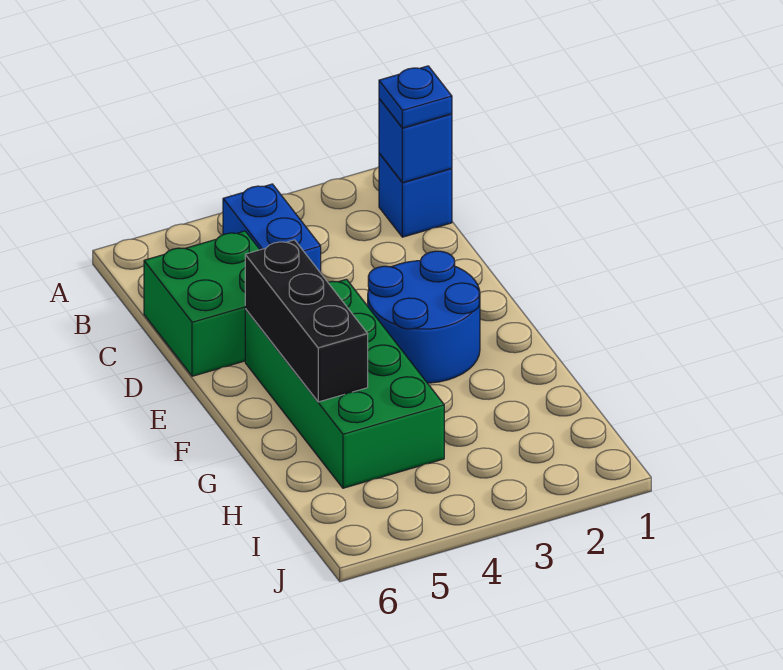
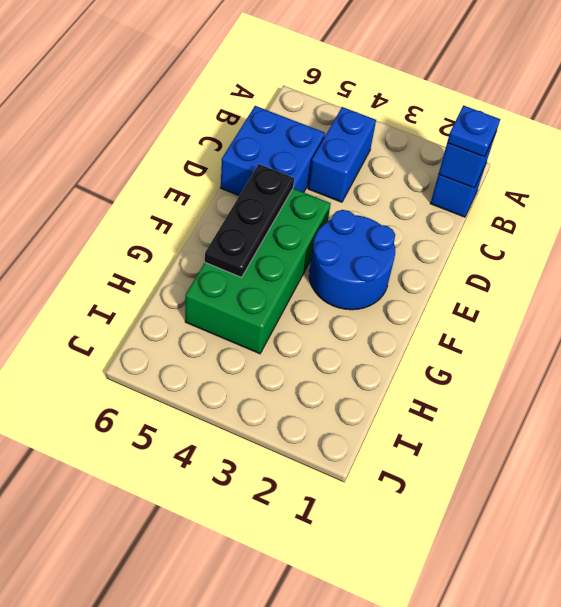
green 2x2 brick [144,231,260,376] -> blue 2x2 brick [221,106,325,195]
black 1x3 brick [245,240,368,402] -> black 1x3 plate [205,164,294,277]

